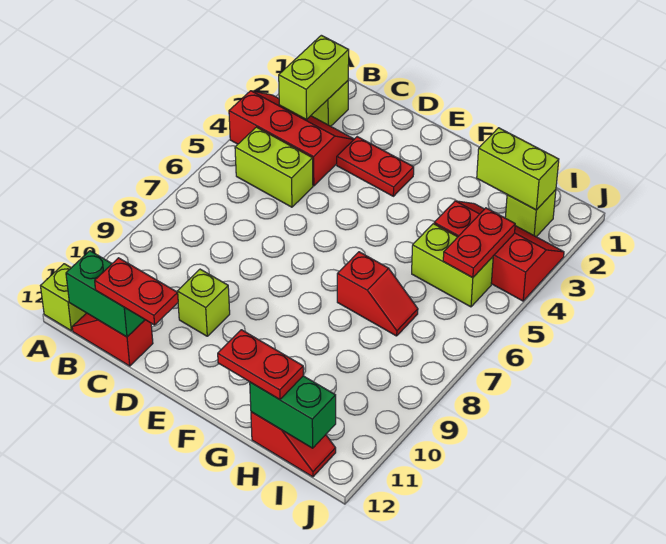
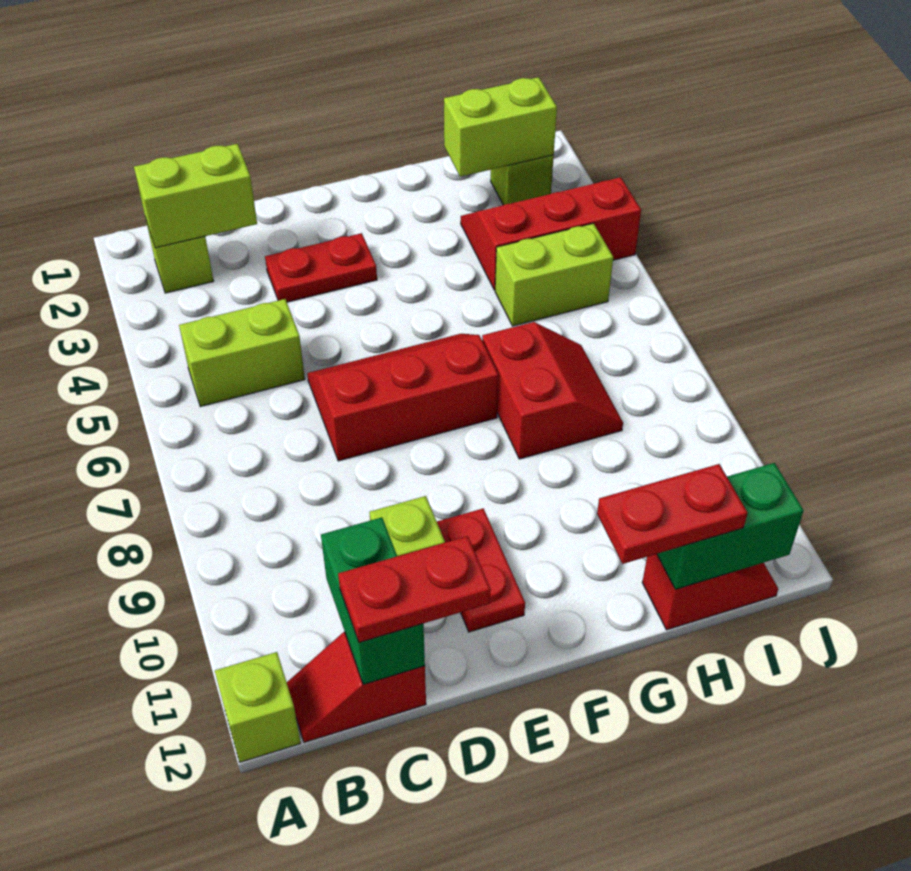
red 2x3 slope [229,91,354,186] -> red 2x3 slope moved to [307,334,498,461]
lime 1x2 brick [279,35,349,120] -> lime 1x2 brick turned to [134,144,257,248]
green 1x2 brick [66,251,145,337] -> green 1x2 brick turned to [321,517,425,685]
red 1x2 slope [337,252,418,336] -> red 2x2 slope [482,322,623,459]
red 1x2 plate [443,208,515,278] -> red 1x2 plate moved to [437,509,525,632]

